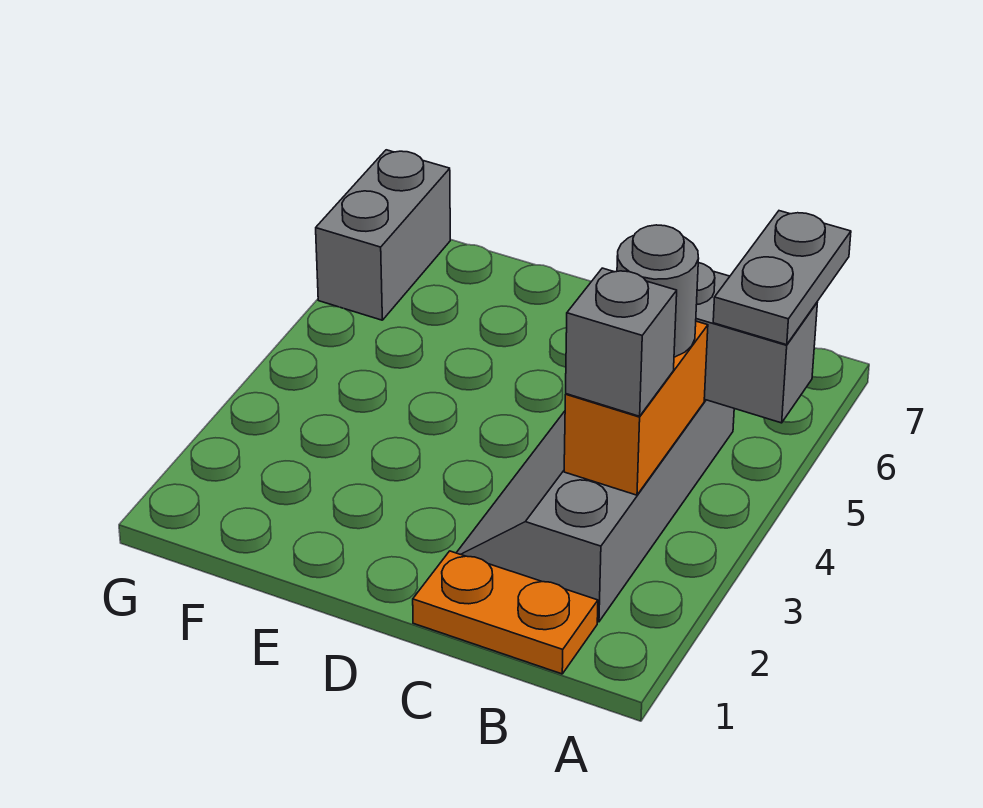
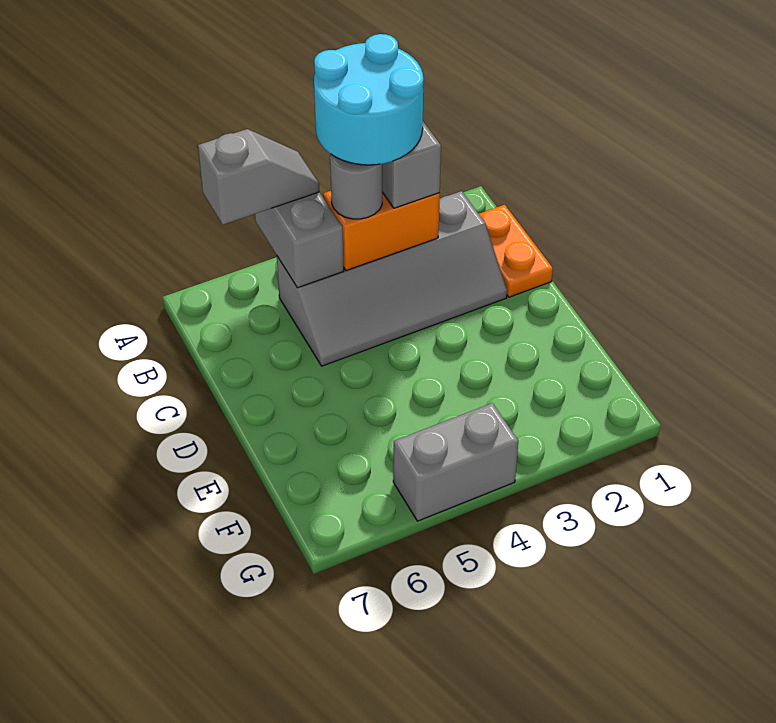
none -> cyan 2x2 round brick [314,34,423,165]
grey 1x2 plate [713,211,851,345] -> grey 1x2 slope [198,129,319,225]
grey 1x2 brick [316,150,450,320] -> grey 1x2 brick moved to [393,403,518,521]

